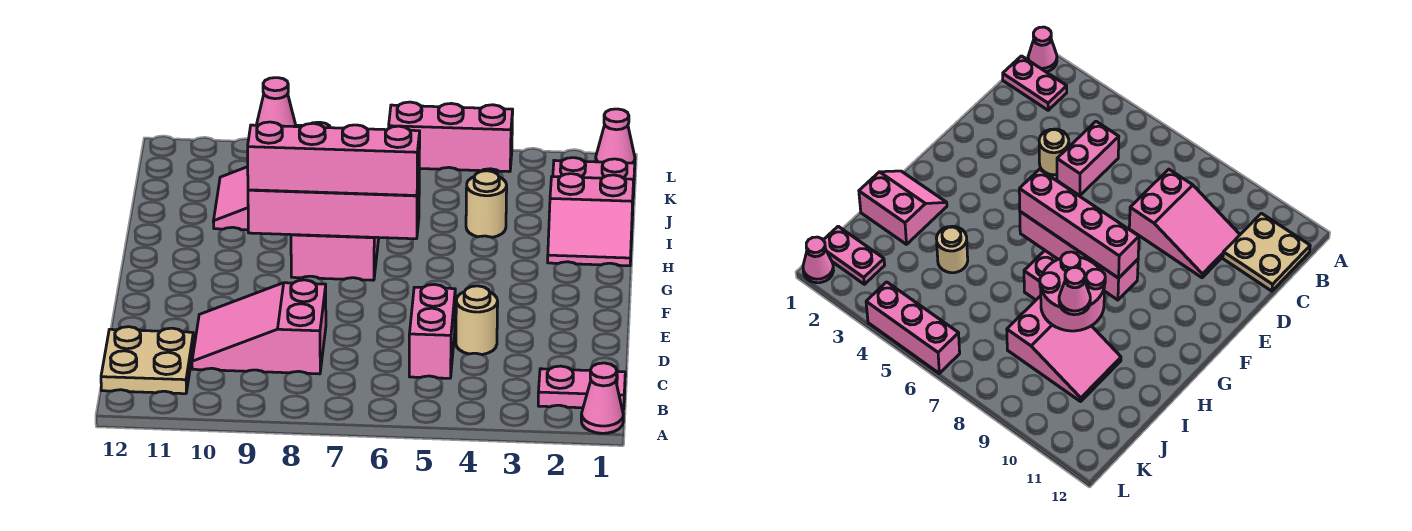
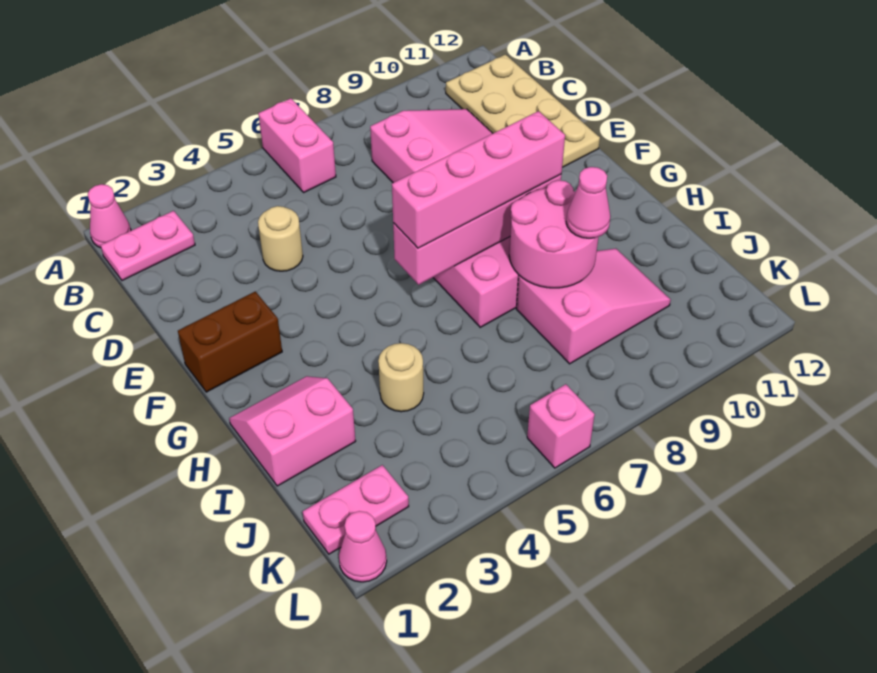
tan 2x2 plate [101,327,194,394] -> tan 2x4 plate [446,55,600,167]
pink 1x2 brick [409,284,455,378] -> pink 1x2 brick moved to [258,98,336,192]
none -> brown 1x2 brick [178,291,282,392]
pink 1x3 brick [389,102,513,172] -> pink 1x1 brick [527,384,595,468]

